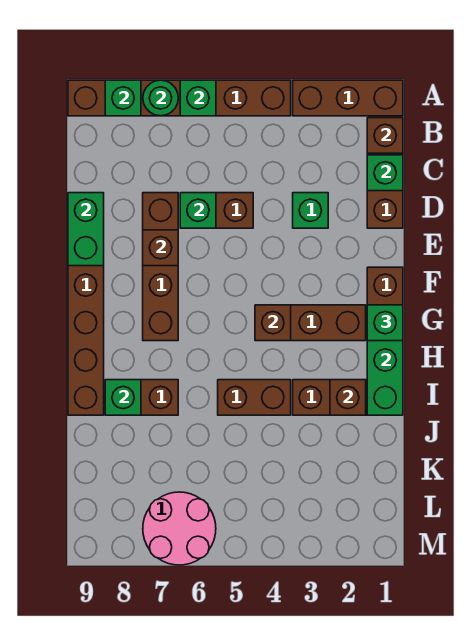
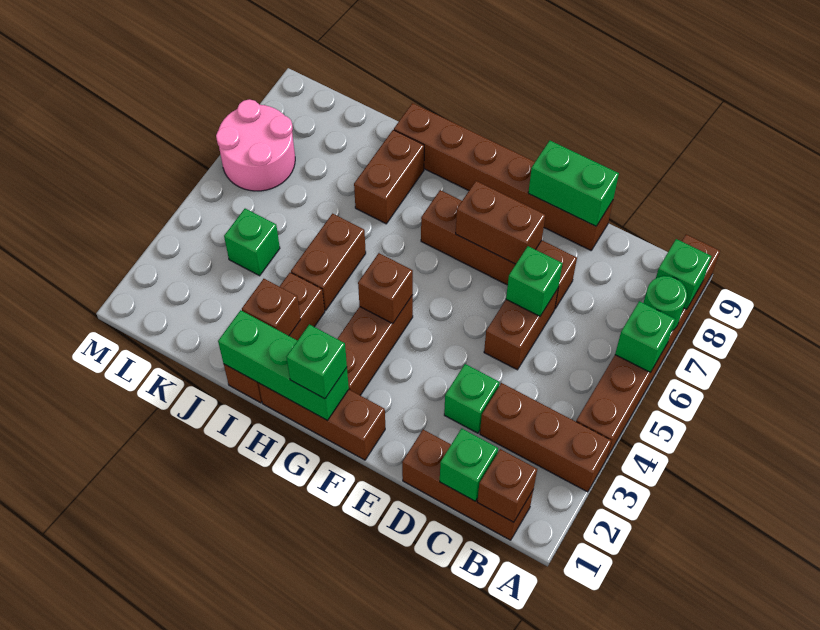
brown 1x3 brick [293,80,403,116] -> brown 1x3 brick turned to [480,383,611,492]
brown 1x1 brick [143,230,178,266] -> brown 1x2 brick [456,181,545,264]
green 1x1 brick [105,380,141,415] -> green 1x1 brick moved to [224,209,280,276]

